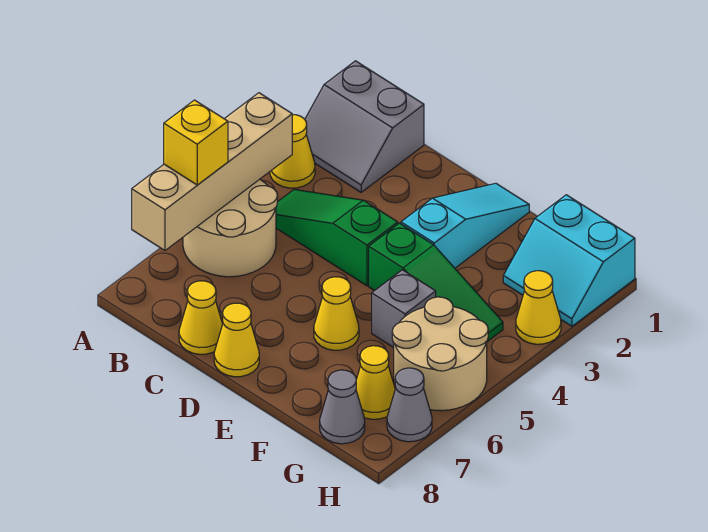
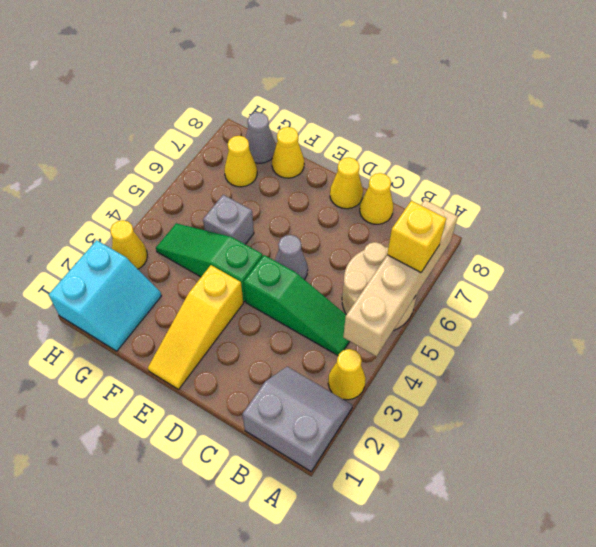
cyan 1x3 slope [401,183,529,268] -> yellow 1x3 slope [148,265,243,389]
yellow 1x1 cone [314,277,359,350] -> yellow 1x1 cone moved to [272,127,304,178]
cyan 2x2 slope [503,195,635,326] -> cyan 2x2 slope turned to [49,240,162,351]
tan 2x2 round brick [392,297,488,411] -> none
grey 1x1 cone [387,368,432,442] -> grey 1x1 cone moved to [275,235,308,280]

